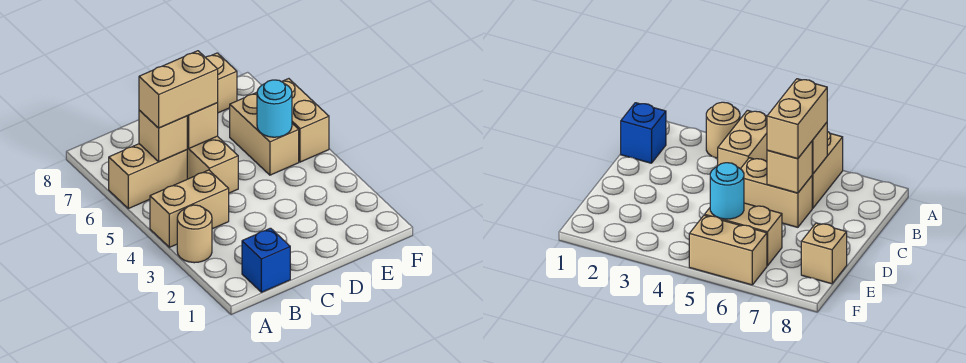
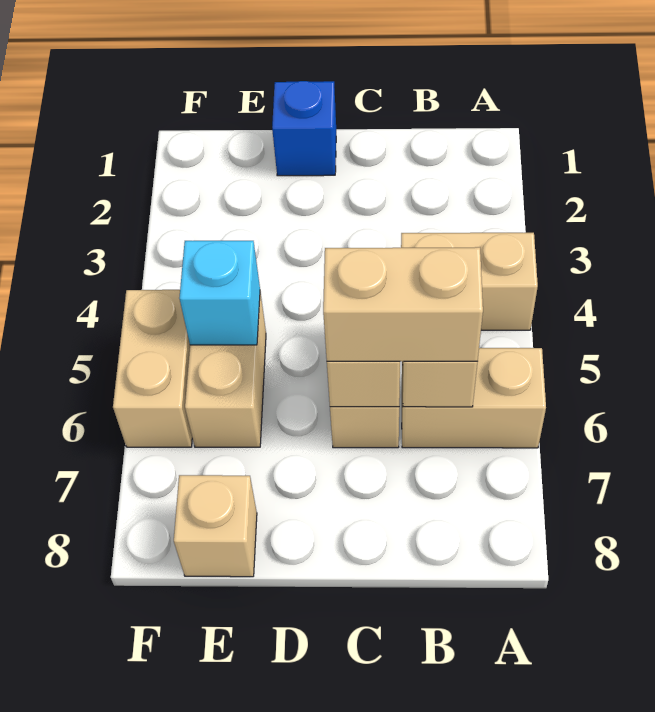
tan 1x1 round brick [177,205,212,263] -> none
blue 1x1 brick [242,228,290,292] -> blue 1x1 brick moved to [272,81,336,176]
cyan 1x1 round brick [257,80,292,137] -> cyan 1x1 brick [179,241,260,345]

